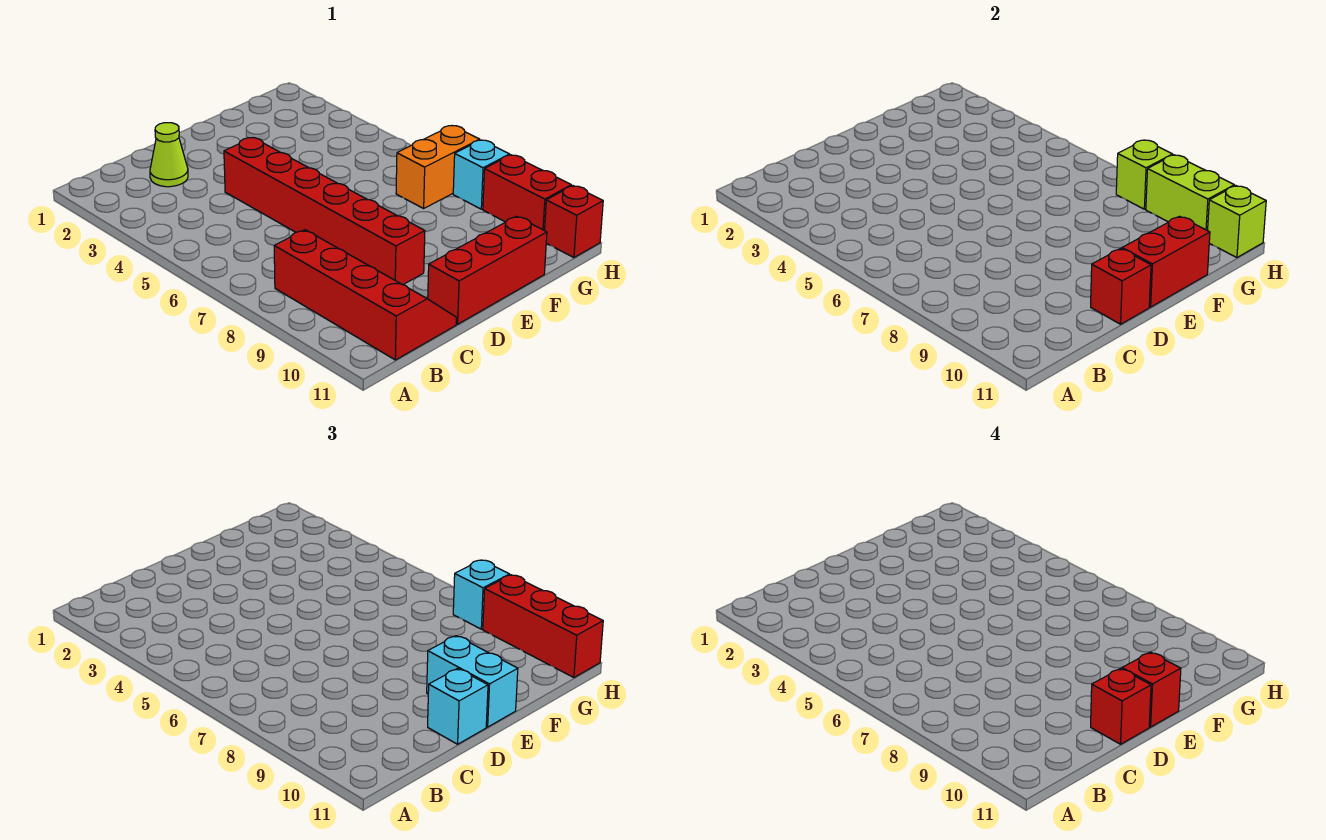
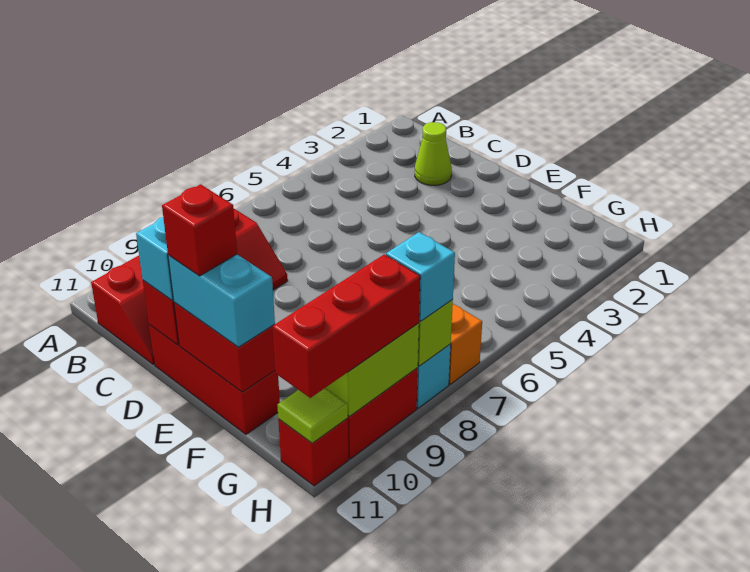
red 1x6 brick [224,138,425,285] -> none
red 1x1 brick [1091,668,1151,744] -> none
cyan 1x2 brick [427,636,518,727] -> cyan 1x2 brick turned to [168,254,275,347]
lime 1x1 brick [1208,186,1266,258] -> lime 1x1 tile [277,388,348,443]

